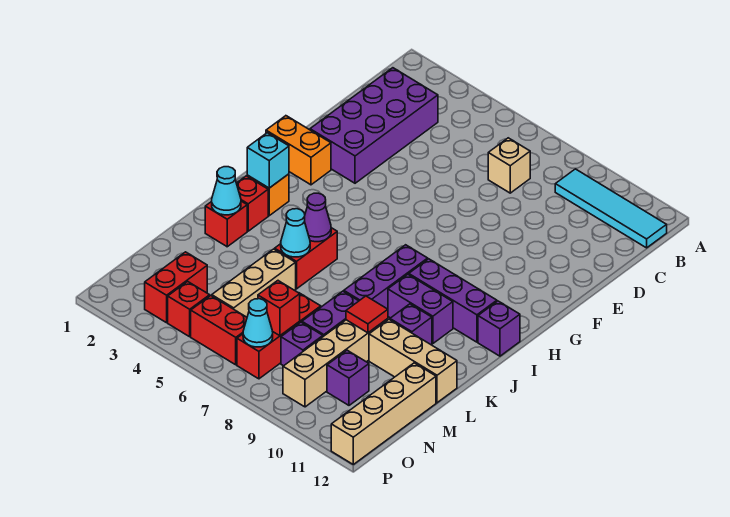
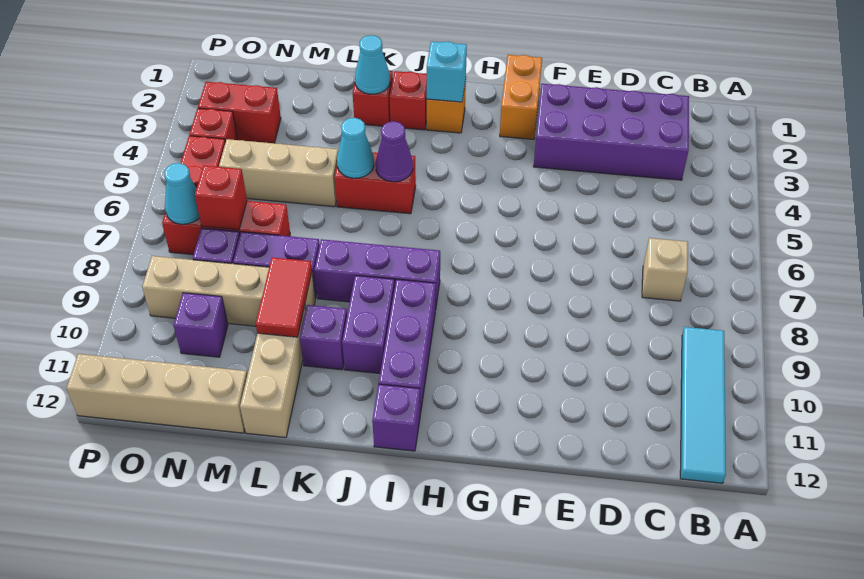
red 1x1 tile [346,296,388,333] -> red 1x2 tile [256,257,312,337]

